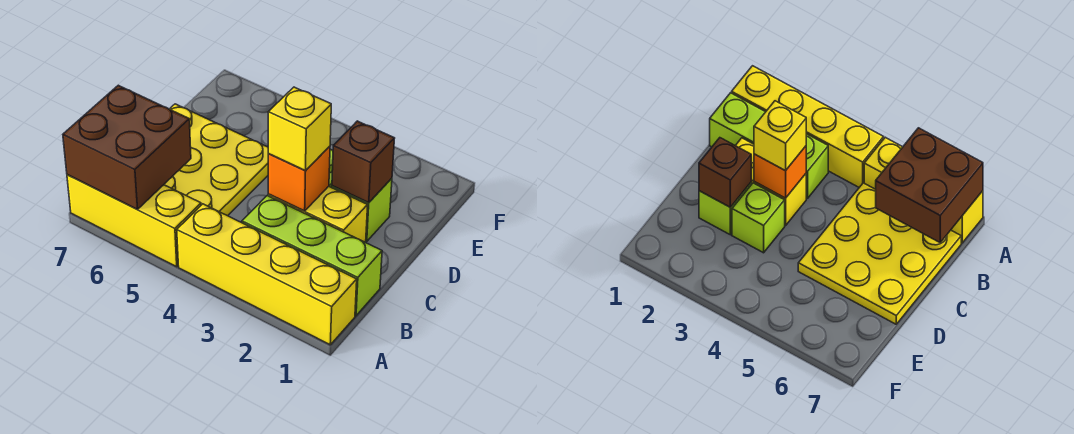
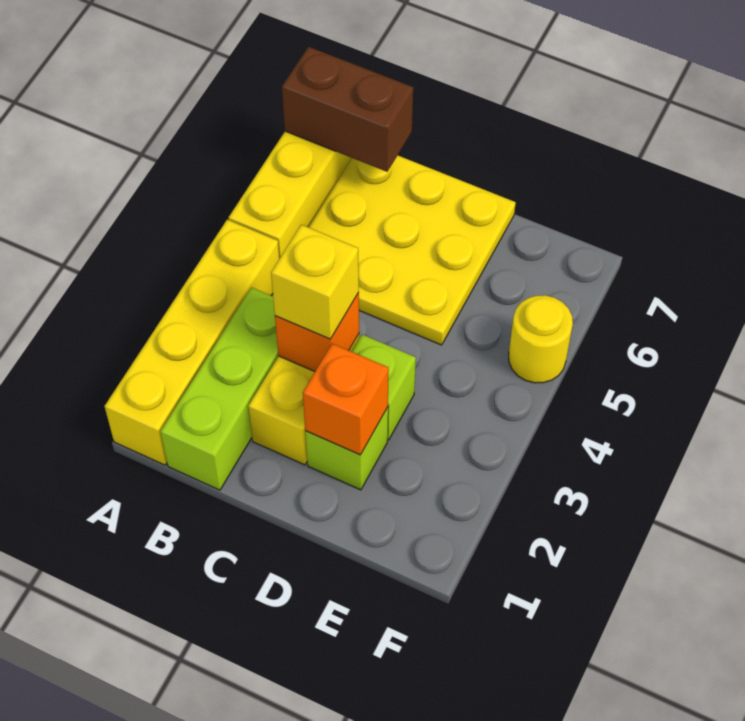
brown 2x2 brick [63,85,191,209] -> brown 1x2 brick [282,47,413,172]
brown 1x1 brick [332,121,395,203] -> orange 1x1 brick [303,344,389,455]
none -> yellow 1x1 round brick [509,295,573,383]

